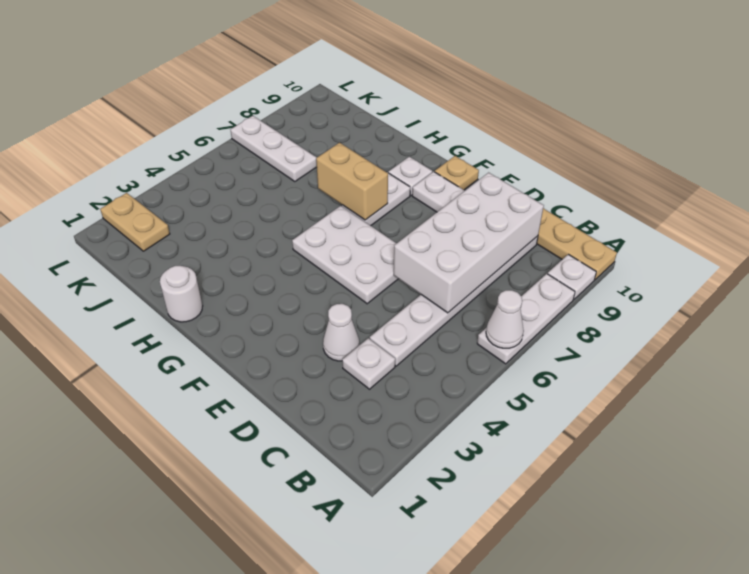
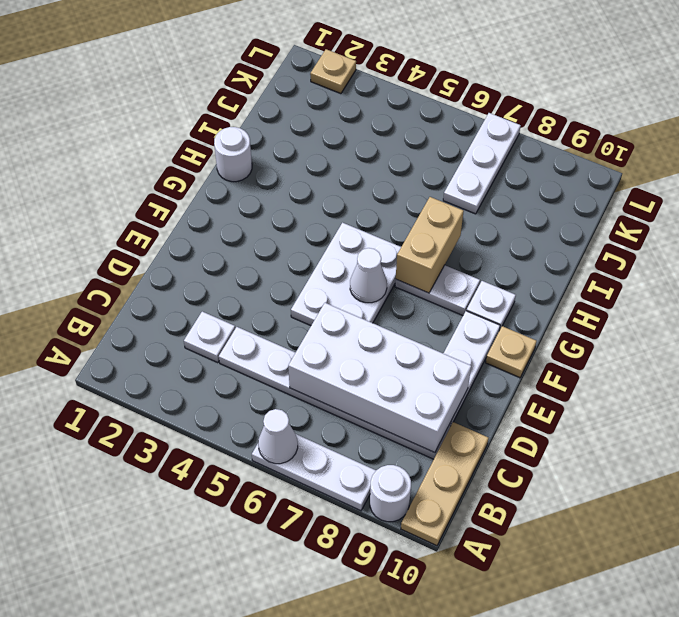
white 1x1 plate [548,254,596,300] -> white 1x1 round brick [370,465,411,522]
white 1x1 cone [323,304,359,361] -> white 1x1 cone moved to [350,248,387,303]
tan 1x2 plate [100,193,170,251] -> tan 1x1 plate [310,49,356,94]

